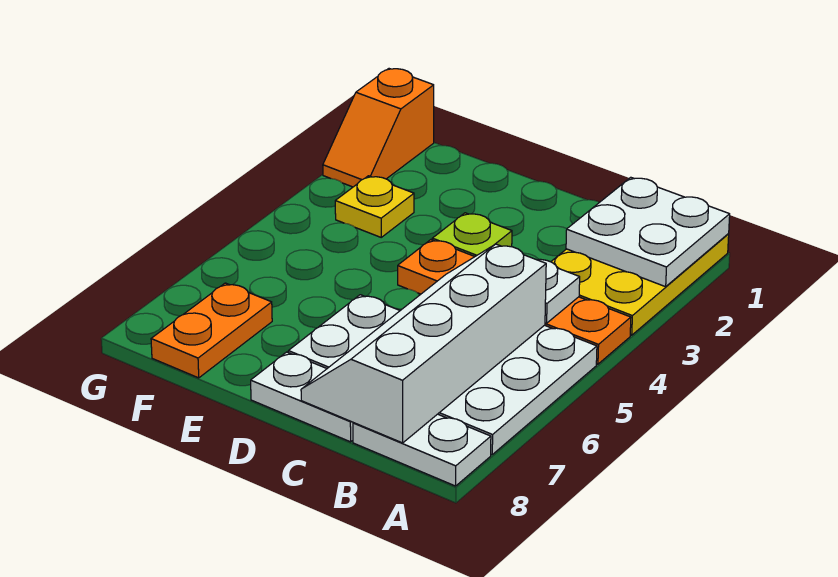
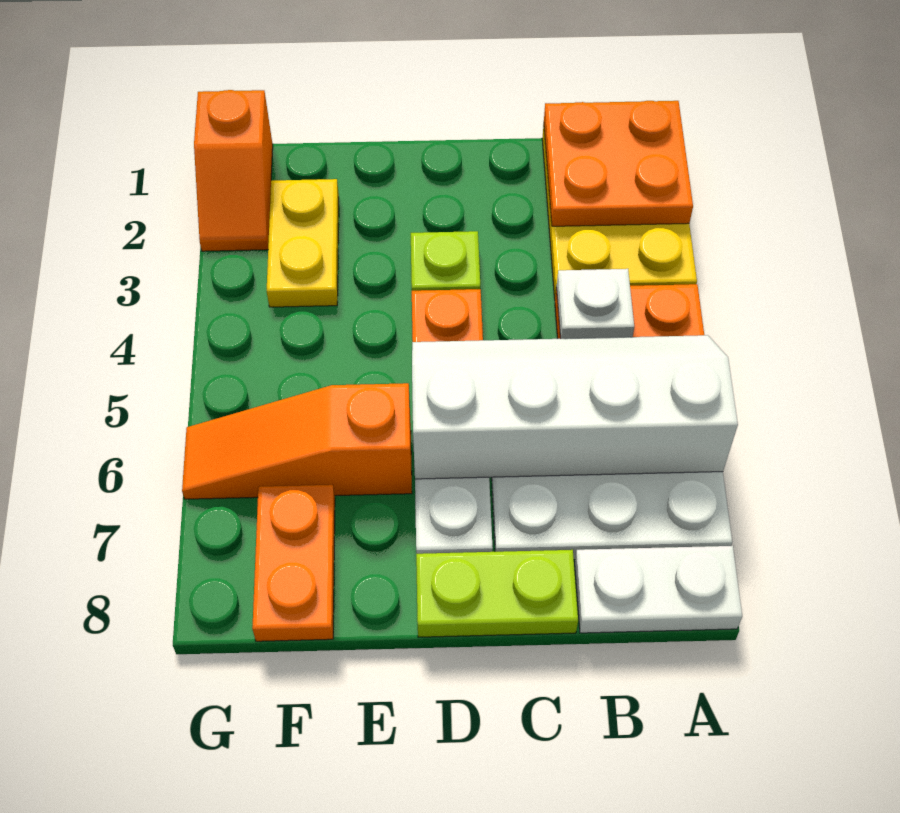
white 2x2 plate [566,177,730,287] -> orange 2x2 plate [544,101,693,226]
white 2x4 slope [301,244,546,443] -> white 2x4 slope turned to [412,335,738,479]
white 1x2 plate [251,352,353,442] -> lime 1x2 plate [416,550,578,637]
none -> orange 1x3 slope [182,383,412,499]
yellow 1x1 plate [335,176,414,237] -> yellow 1x2 plate [267,179,339,307]

